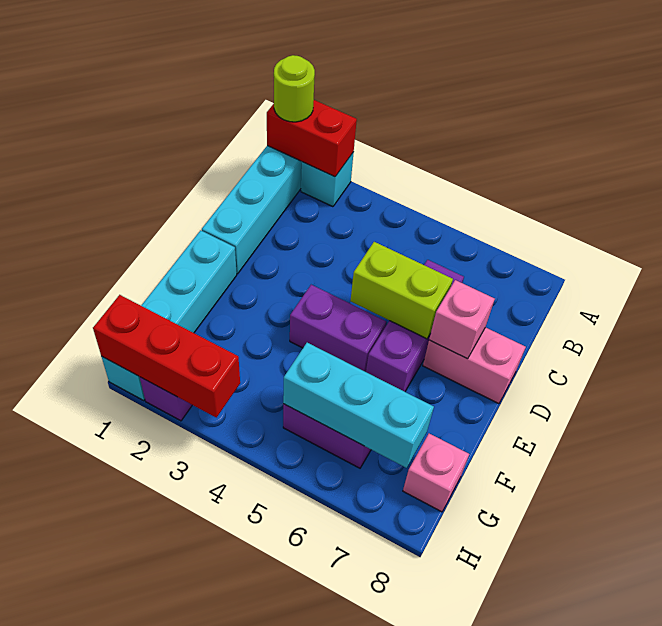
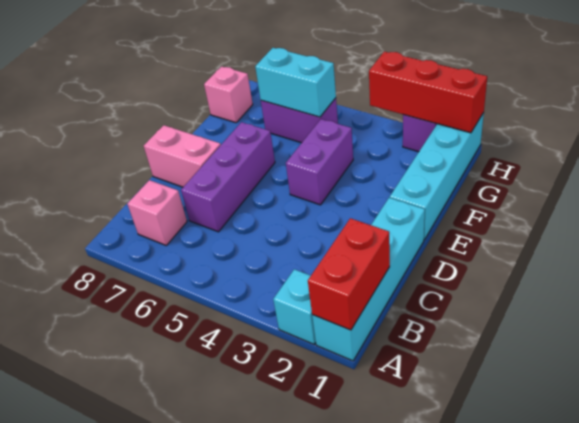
red 1x2 brick [267,100,357,177] -> red 1x2 brick turned to [308,218,390,330]
lime 1x1 round brick [274,55,315,122] -> none
lime 1x2 brick [350,242,453,339] -> none
pink 1x1 brick [429,280,495,359] -> pink 1x1 brick moved to [127,180,187,245]
purple 1x2 brick [290,285,386,372] -> purple 1x2 brick turned to [286,119,353,205]
cyan 1x3 brick [283,343,434,468] -> cyan 1x2 brick [255,48,336,117]

